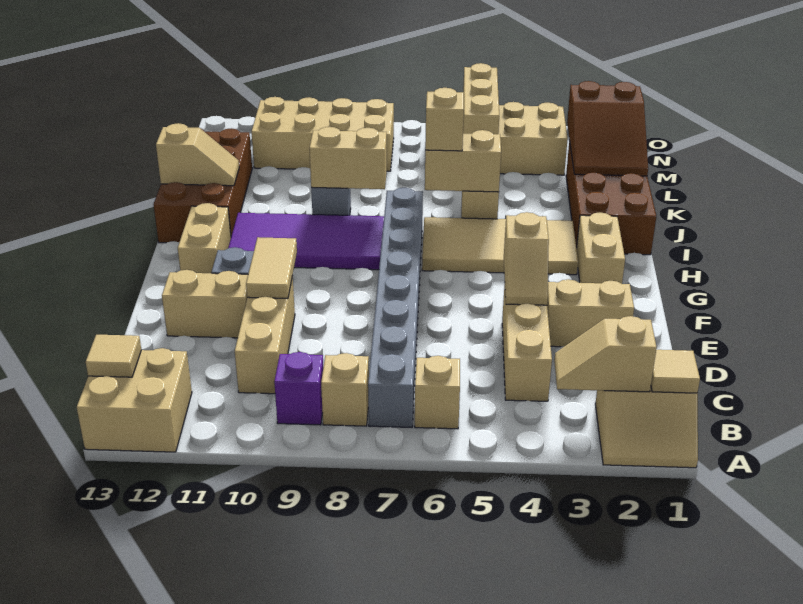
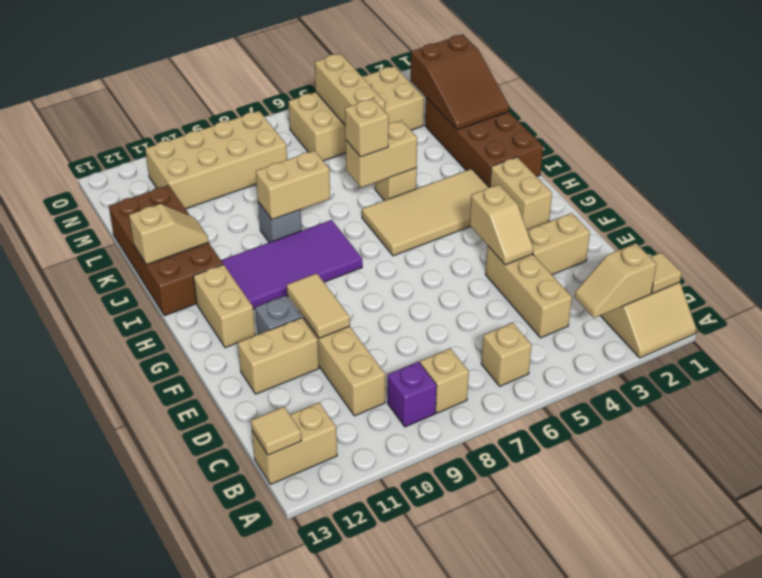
tan 2x2 brick [77,348,192,452] -> tan 1x2 brick [252,403,337,484]
grey 1x8 brick [368,188,423,427] -> none

